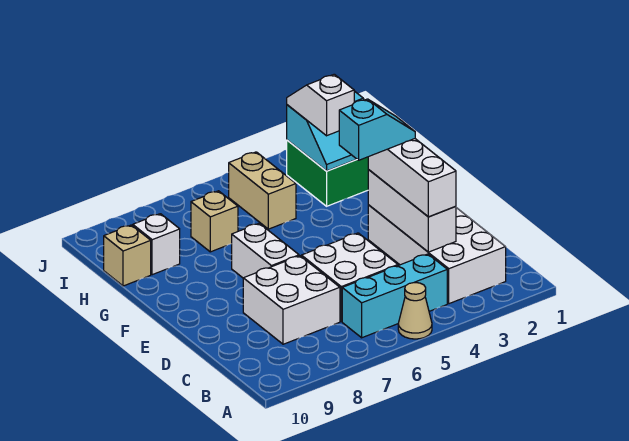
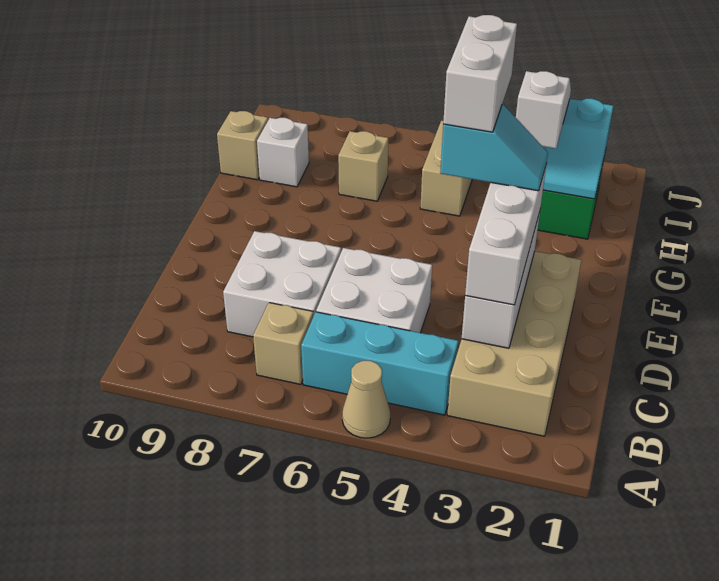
white 2x4 brick [368,205,506,304] -> tan 2x4 brick [447,251,581,436]
none -> tan 1x1 brick [253,303,313,384]
white 1x2 brick [232,223,299,278] -> white 1x2 brick moved to [443,15,517,132]

